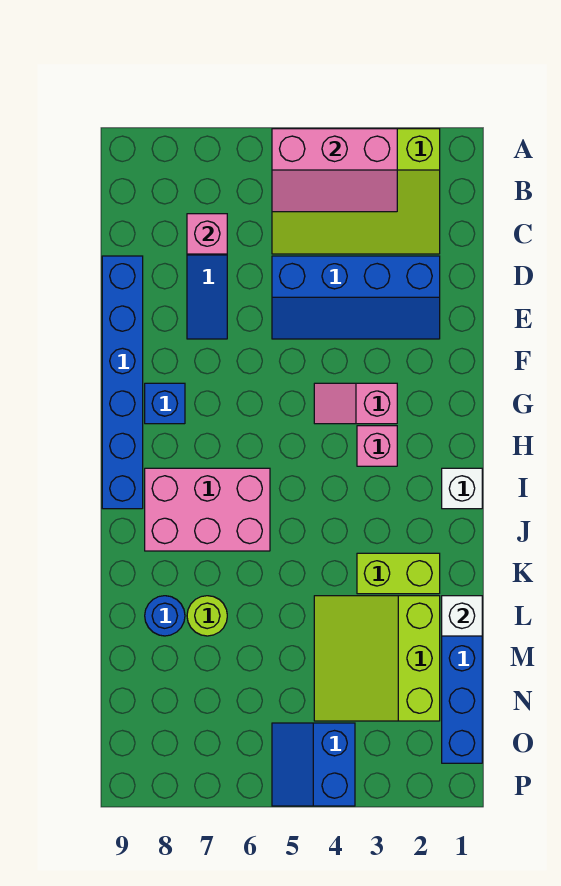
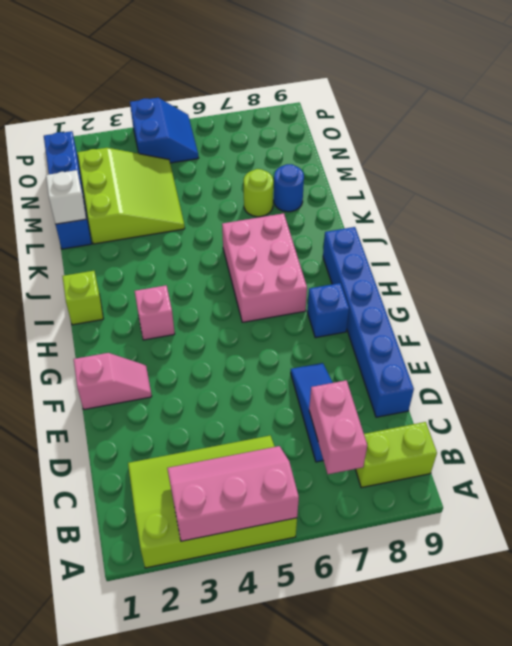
pink 1x1 brick [187,214,227,254] -> pink 1x2 brick [309,380,367,474]
blue 2x4 slope [272,256,440,339] -> none
pink 1x2 slope [314,383,397,424] -> pink 1x2 slope moved to [74,353,152,409]
white 1x1 brick [442,468,482,509] -> lime 1x1 brick [62,271,103,325]
pink 2x3 brick [145,468,270,551] -> pink 2x3 brick turned to [222,213,307,322]
lime 1x2 brick [357,553,440,594] -> lime 1x2 brick moved to [356,422,437,488]

